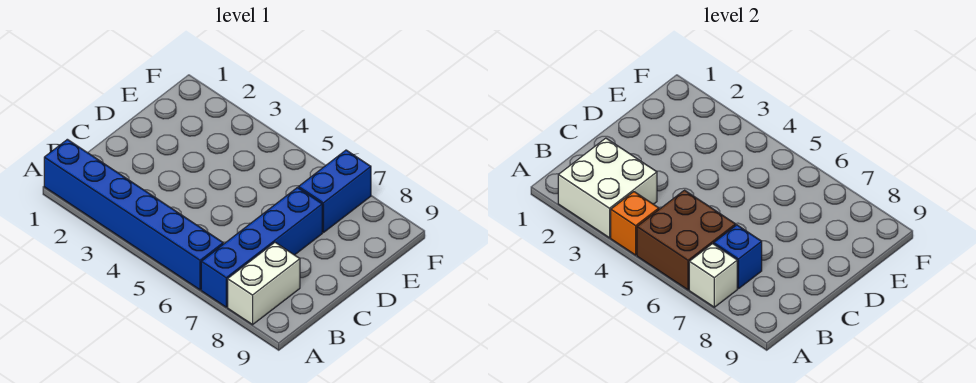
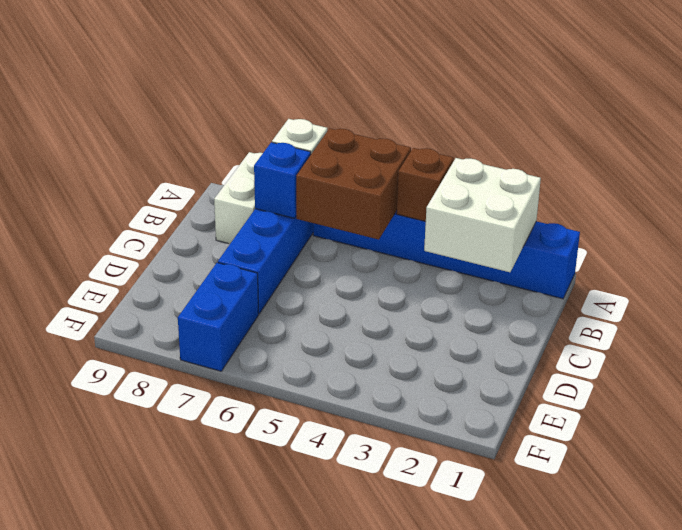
orange 1x1 brick [611,192,659,255] -> brown 1x1 brick [397,148,454,221]

